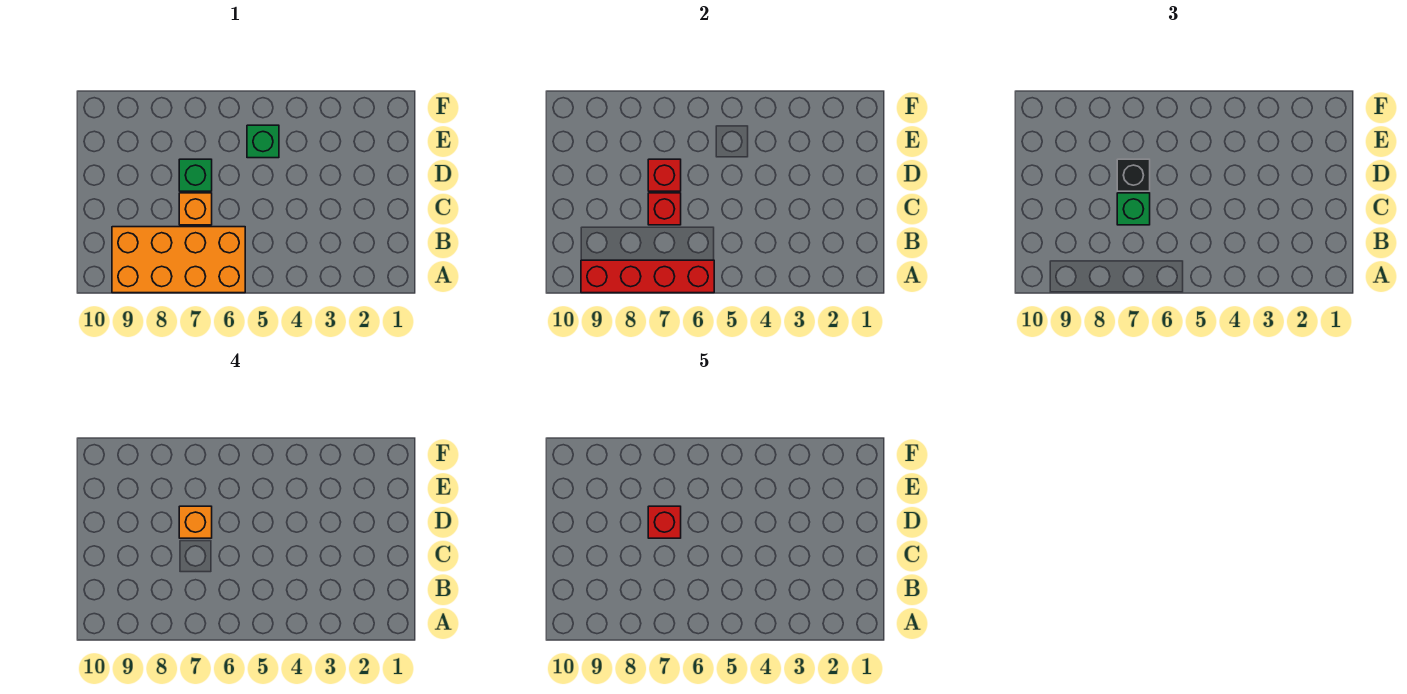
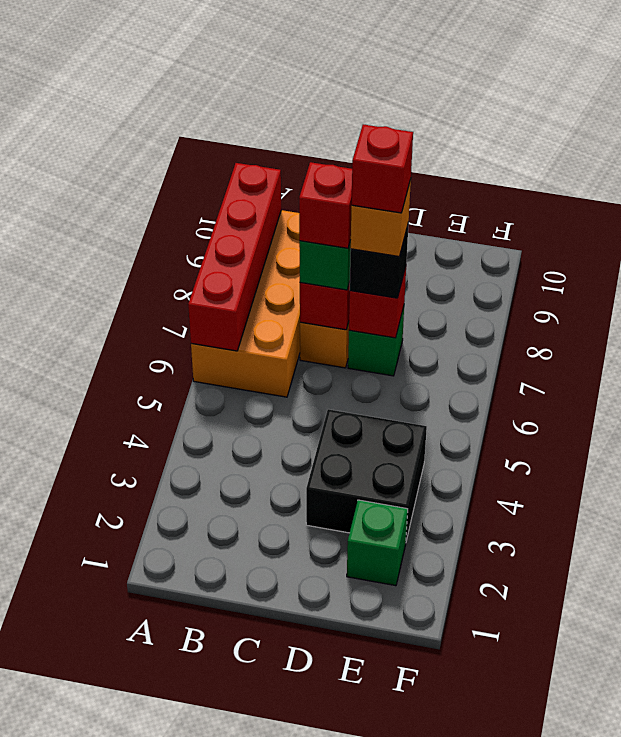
none -> red 1x1 brick [299,162,352,248]
none -> black 2x2 brick [306,409,427,541]
green 1x1 brick [247,125,279,158] -> green 1x1 brick moved to [347,500,408,586]

